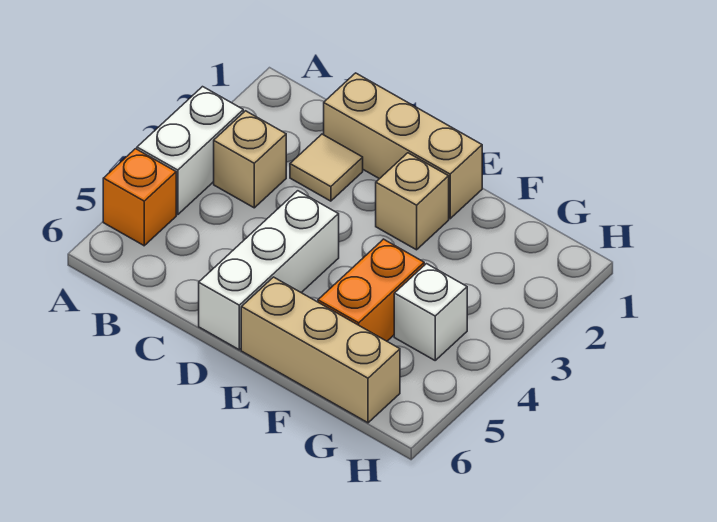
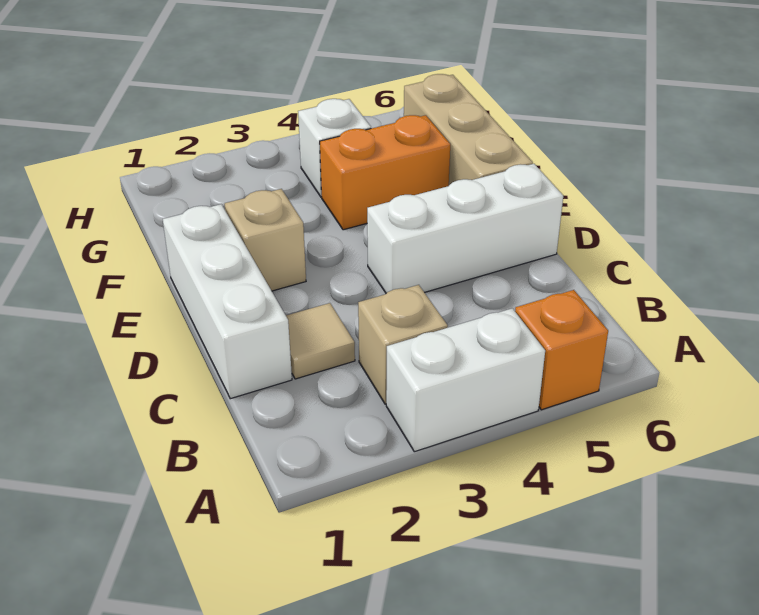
tan 1x3 brick [324,73,482,219] -> white 1x3 brick [163,204,292,399]

